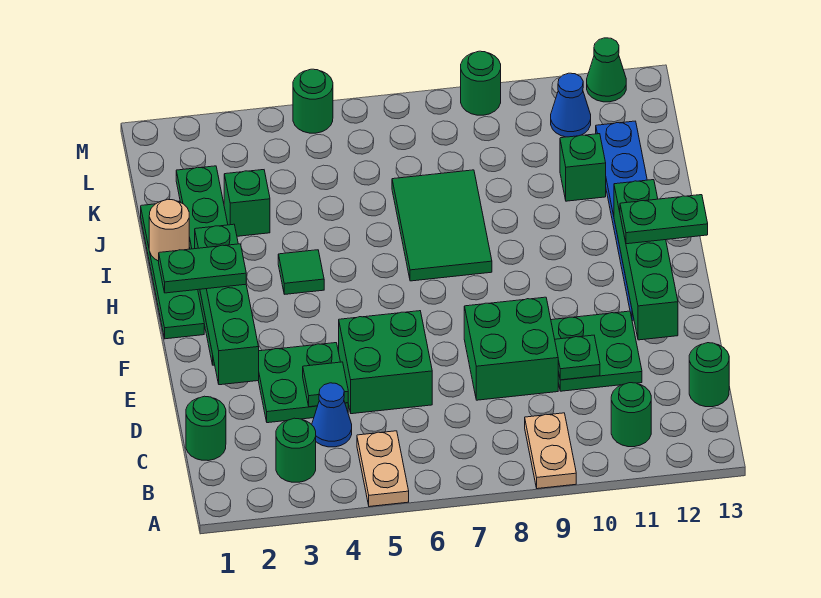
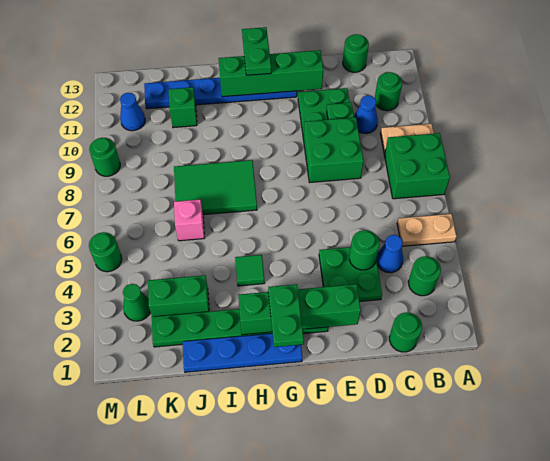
none -> blue 1x1 cone [354,95,378,134]
green 1x1 tile [303,362,348,407] -> green 1x1 round brick [349,230,379,270]
green 2x2 brick [339,311,432,414] -> green 2x2 brick moved to [385,133,450,199]
green 1x4 plate [141,201,204,339] -> blue 1x4 plate [182,333,302,372]
tan 1x1 round brick [149,199,189,261] -> none
green 1x1 brick [224,170,270,236] -> green 1x2 brick [148,275,209,317]
none -> pink 1x1 brick [174,200,204,241]
green 1x1 cone [587,38,626,102] -> green 1x1 cone moved to [123,284,150,321]

